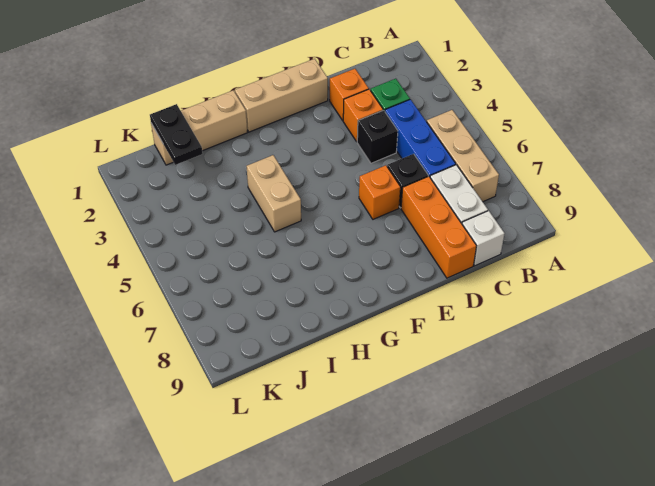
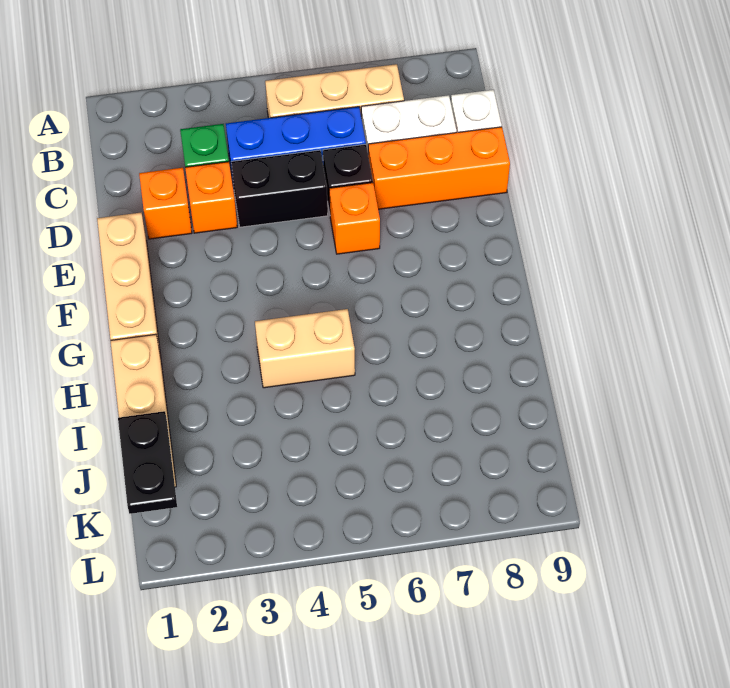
black 1x1 brick [357,110,398,163] -> black 1x2 brick [231,150,328,227]
black 1x2 plate [150,104,203,165] -> black 1x2 plate turned to [118,411,177,514]

